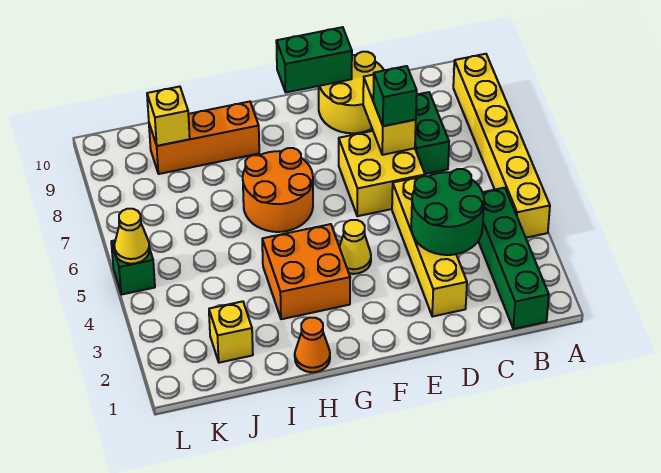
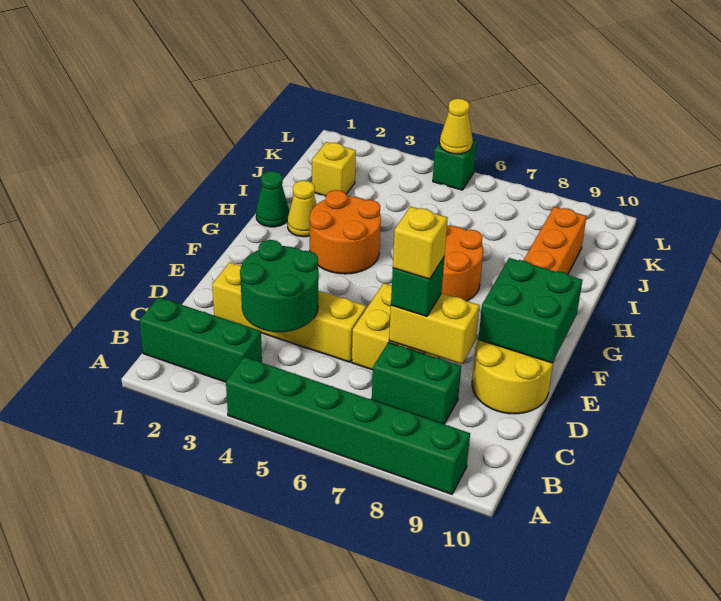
yellow 1x6 brick [453,54,550,238] -> green 1x6 brick [226,357,470,494]
green 1x4 brick [478,188,549,329] -> green 1x3 brick [139,297,262,382]
green 1x2 brick [276,27,352,92] -> green 2x2 brick [478,258,582,363]
yellow 1x1 cone [339,220,371,274] -> yellow 1x1 cone moved to [287,181,317,237]
orange 2x2 brick [262,224,350,319] -> orange 2x2 round brick [310,190,381,274]
orange 1x1 cone [295,318,330,372] -> green 1x1 cone [256,171,289,227]
yellow 1x1 brick [147,87,190,146] -> yellow 1x1 brick moved to [393,207,448,279]

